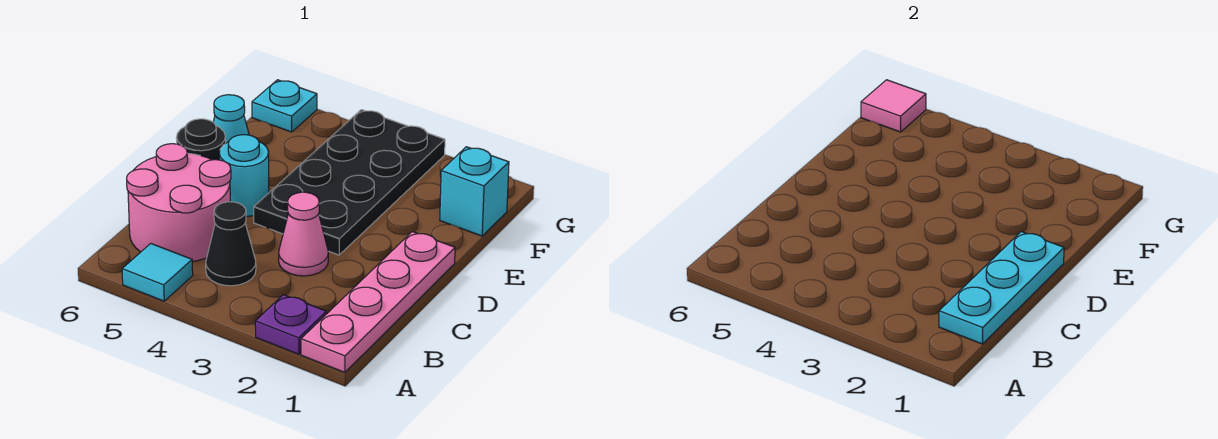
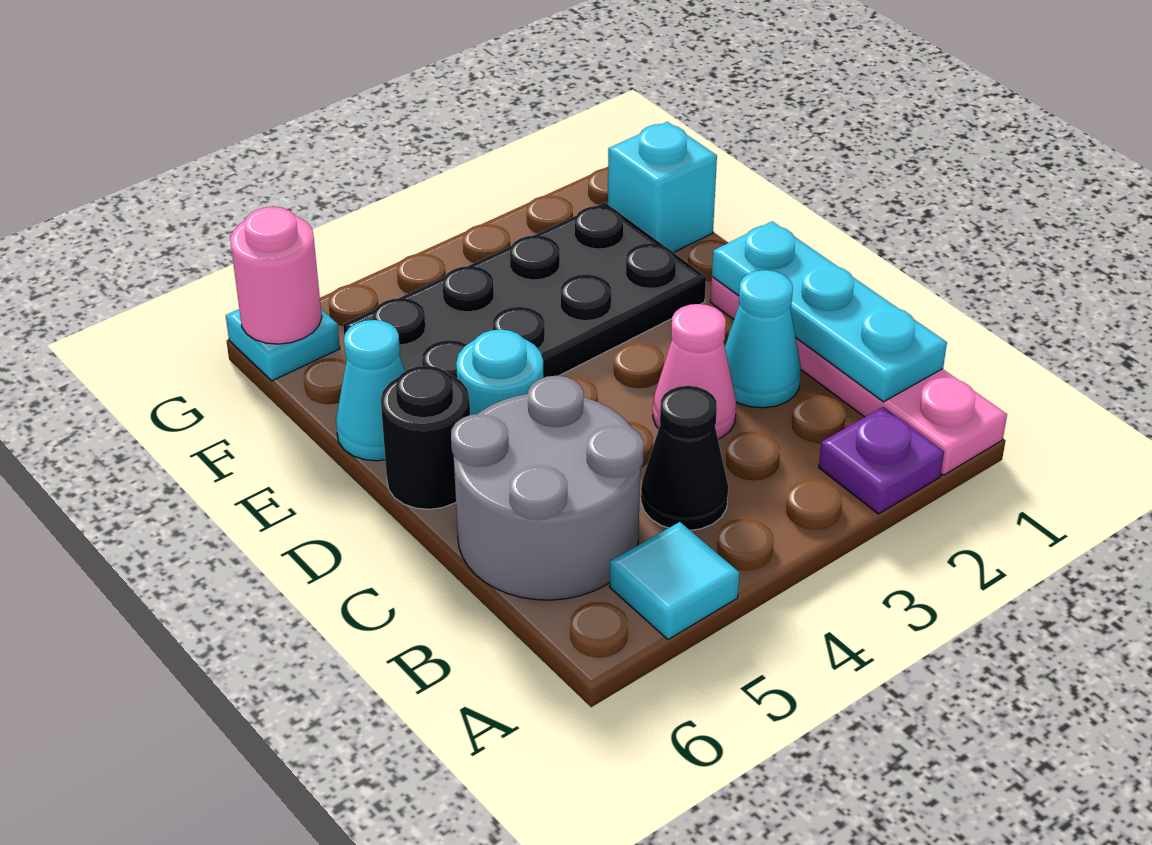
pink 2x2 round brick [127,144,231,262] -> grey 2x2 round brick [451,376,644,600]
none -> cyan 1x1 cone [725,270,801,408]
black 2x4 plate [254,110,445,255] -> black 2x4 plate turned to [343,202,706,378]
pink 1x1 tile [861,80,926,132] -> pink 1x1 round brick [230,207,322,344]

